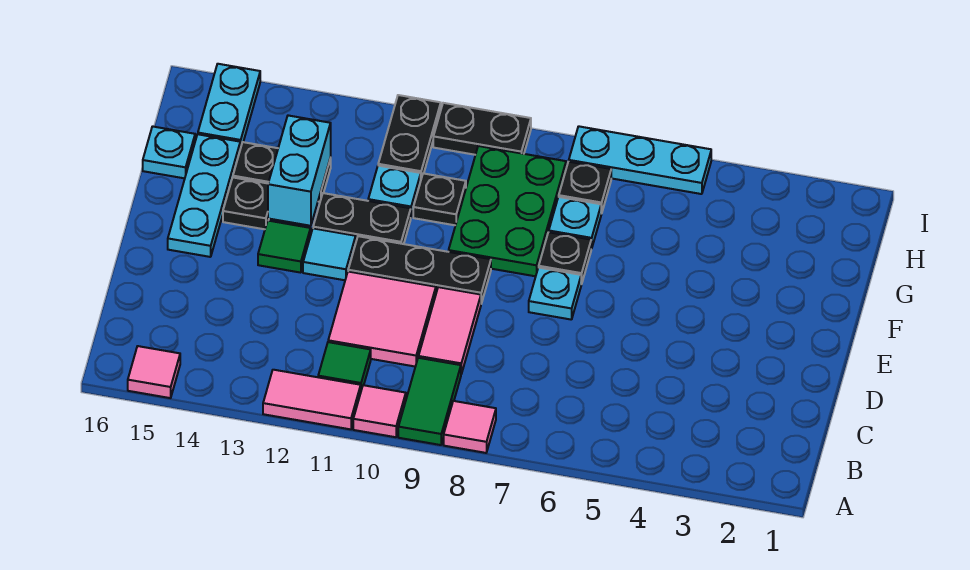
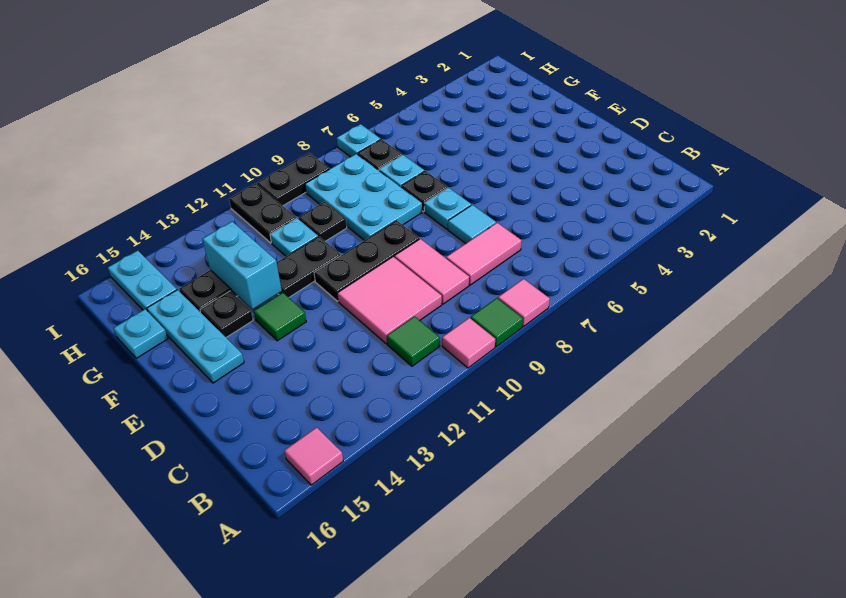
green 1x2 tile [398,358,461,445] -> green 1x1 tile [471,298,523,347]
pink 1x2 tile [263,370,361,429] -> pink 1x2 tile moved to [446,223,522,285]
cyan 1x1 tile [303,228,356,280] -> cyan 1x1 tile moved to [448,205,496,244]
green 2x3 plate [449,146,566,276] -> cyan 2x3 plate [305,154,422,241]
cyan 1x3 plate [569,126,711,194] -> cyan 1x1 plate [337,124,381,157]

